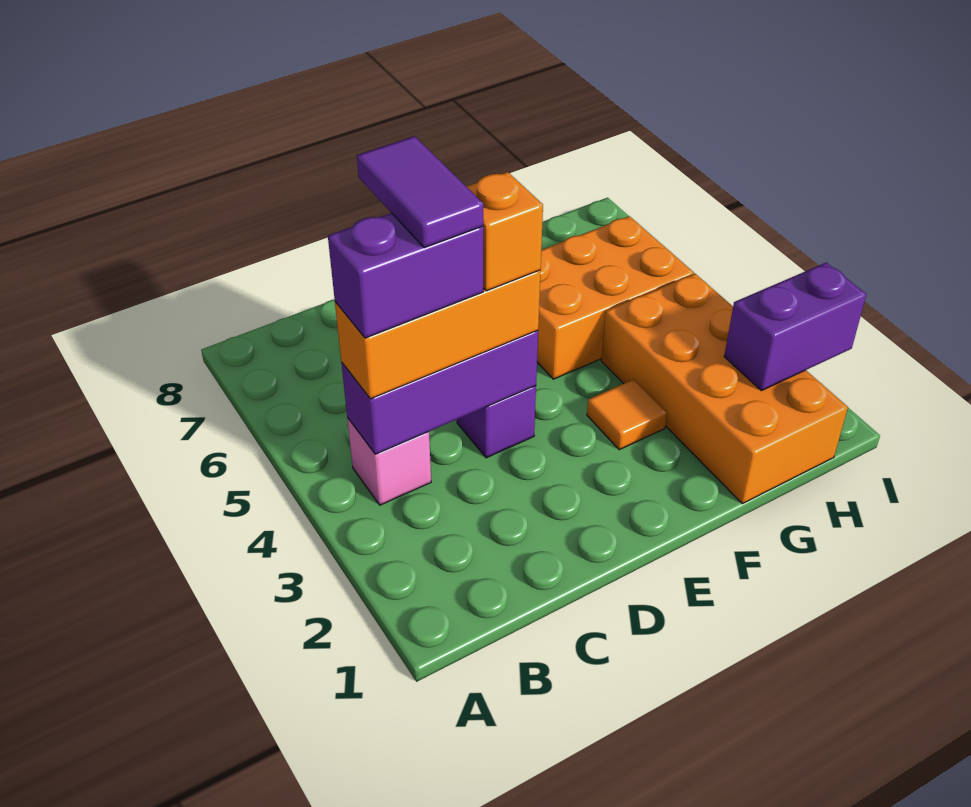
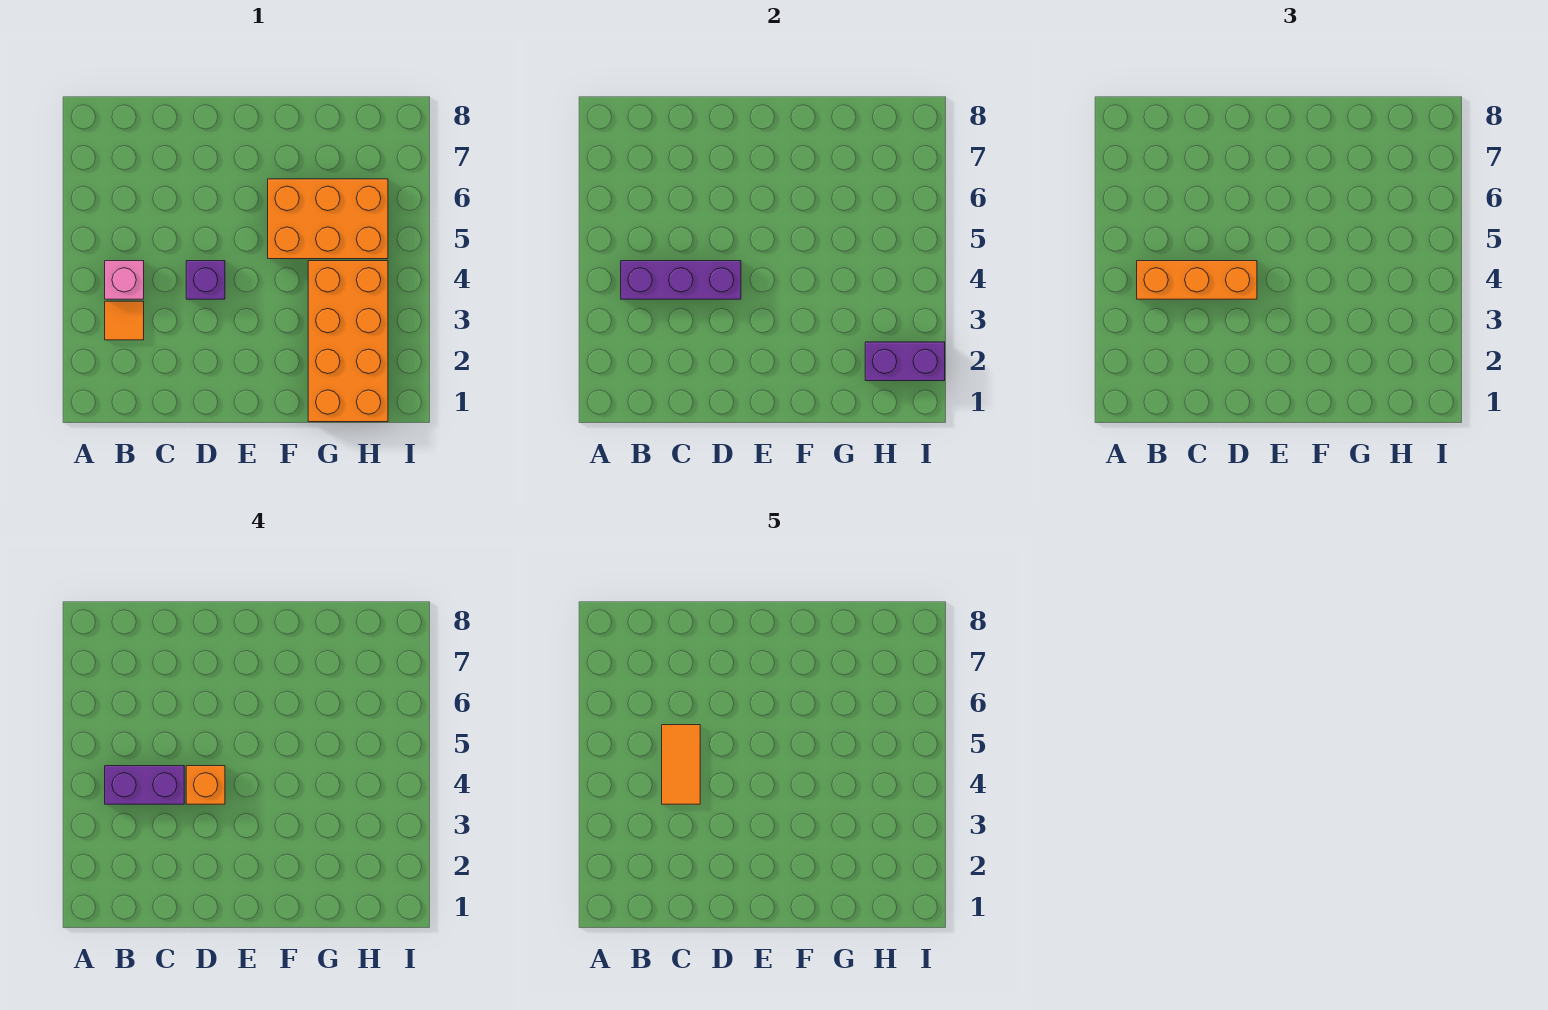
purple 1x2 tile [357,136,483,248] -> orange 1x2 tile [662,725,700,804]
orange 1x1 tile [587,379,667,450] -> orange 1x1 tile moved to [105,301,144,340]

